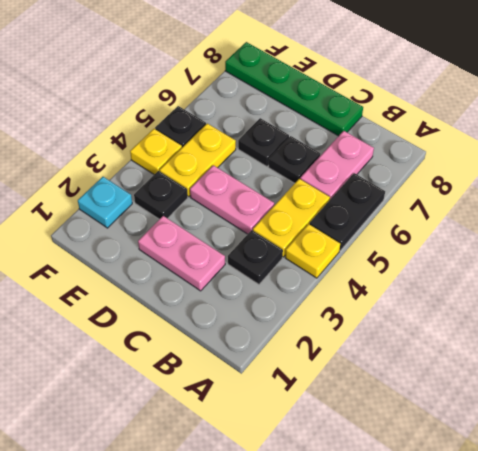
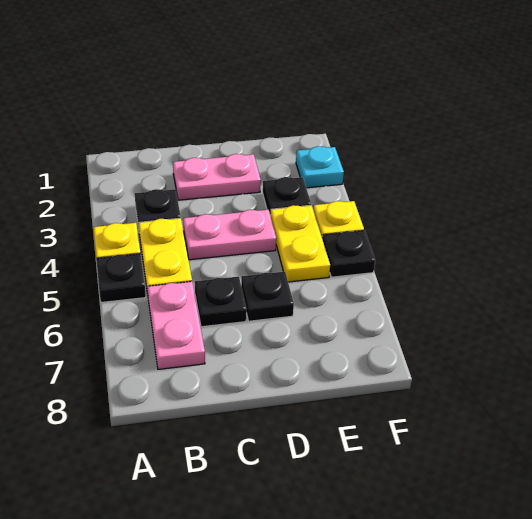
black 1x2 plate [310,173,385,251] -> black 1x1 plate [96,254,146,302]
green 1x4 plate [225,42,363,136] -> none

